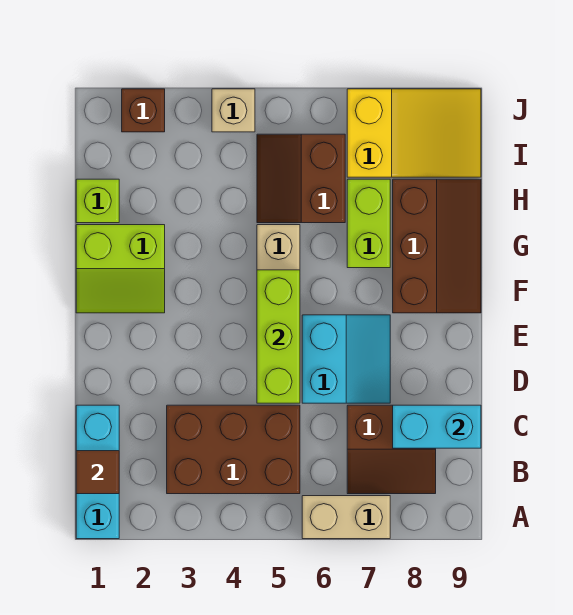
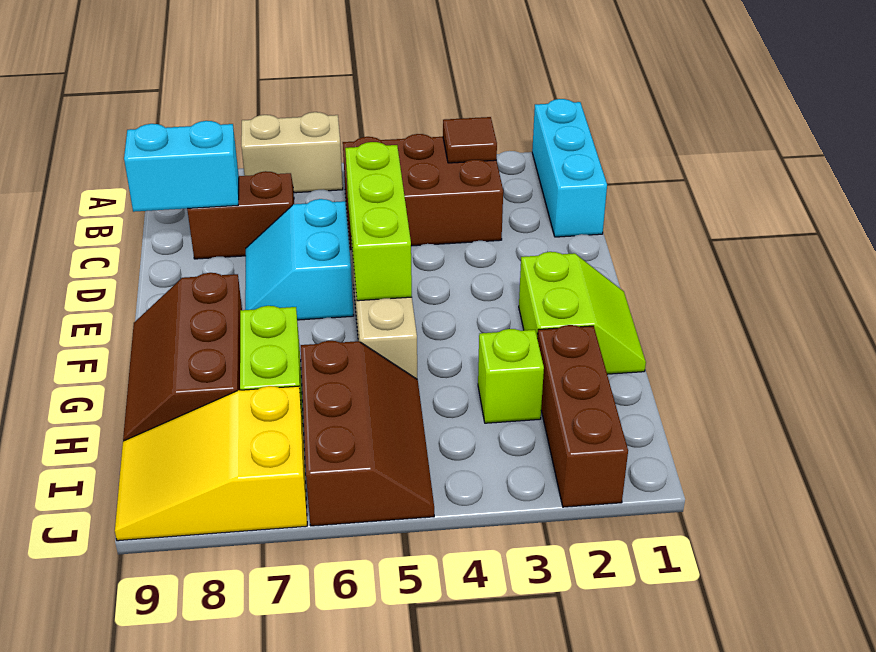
brown 1x1 tile [76,451,119,494] -> brown 1x1 tile moved to [443,117,497,163]
lime 2x2 slope [76,225,165,313] -> lime 2x2 slope turned to [519,252,646,374]
lime 1x1 brick [76,179,119,223] -> lime 1x1 brick moved to [478,329,544,423]
brown 2x2 slope [257,134,345,223] -> brown 2x3 slope [301,341,434,526]
brown 1x1 brick [122,89,165,132] -> brown 1x3 brick [537,325,628,507]
tan 1x1 brick [212,89,255,132] -> none

